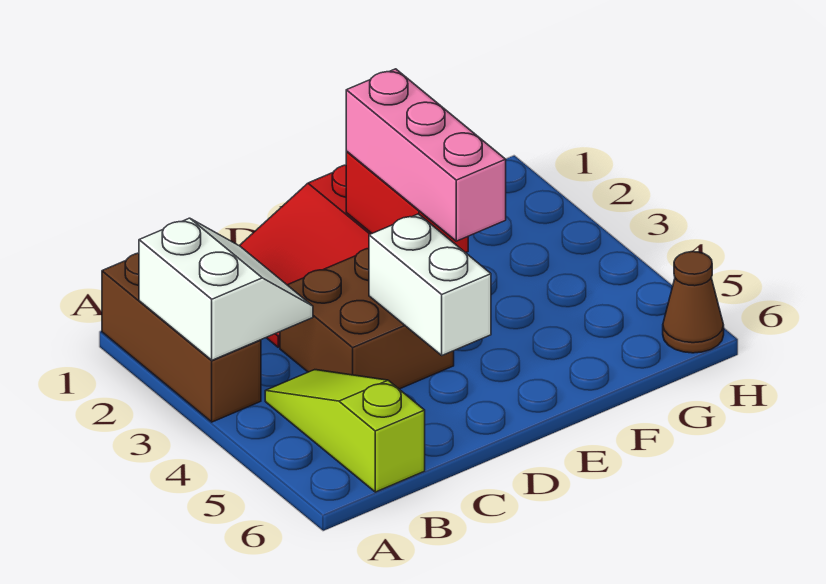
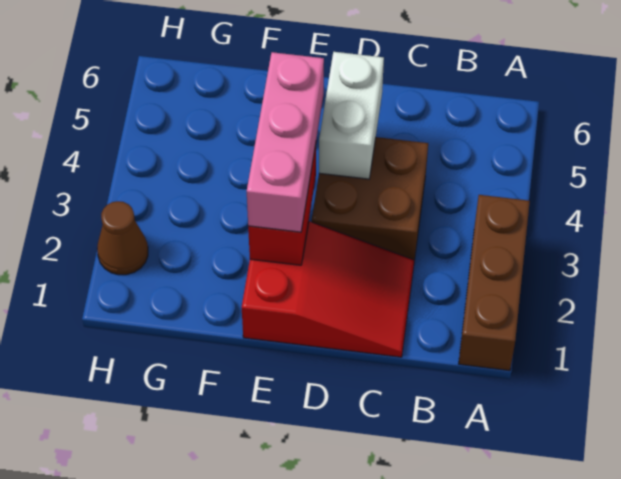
white 2x2 slope [139,218,313,360] -> none
lime 1x3 slope [265,370,425,492] -> none
brown 1x1 cone [663,252,724,353] -> brown 1x1 cone moved to [97,201,148,275]

